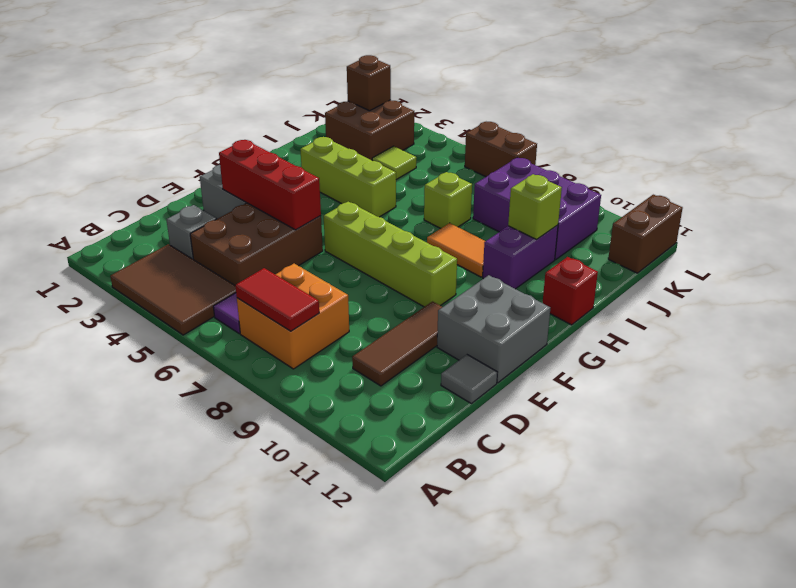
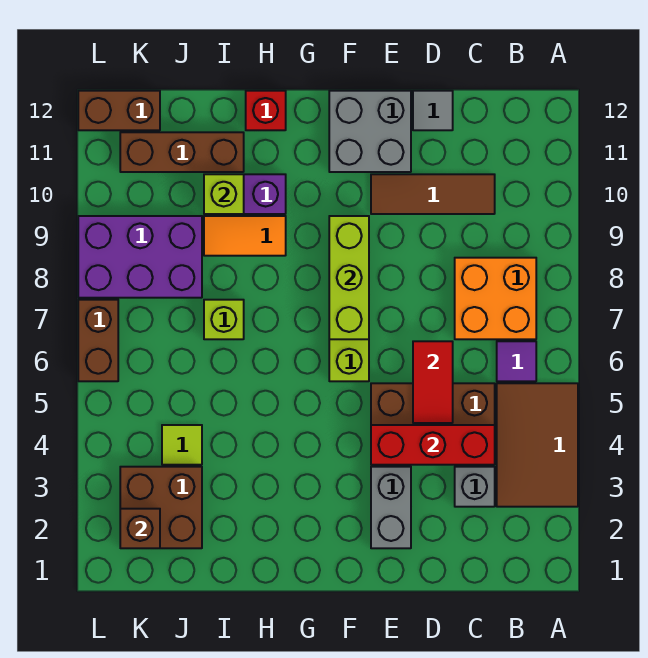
red 1x2 tile [235,268,319,331] -> red 1x2 tile moved to [413,341,453,423]
red 1x3 brick [219,140,321,230] -> red 1x3 brick turned to [371,425,495,465]
lime 1x3 brick [300,137,396,217] -> lime 1x3 brick moved to [329,216,369,339]
orange 1x2 tile [427,223,485,277] -> orange 1x2 tile turned to [204,216,286,256]
none -> brown 1x3 brick [120,132,244,172]
purple 2x3 brick [473,157,601,260] -> purple 2x3 brick turned to [78,216,202,298]

